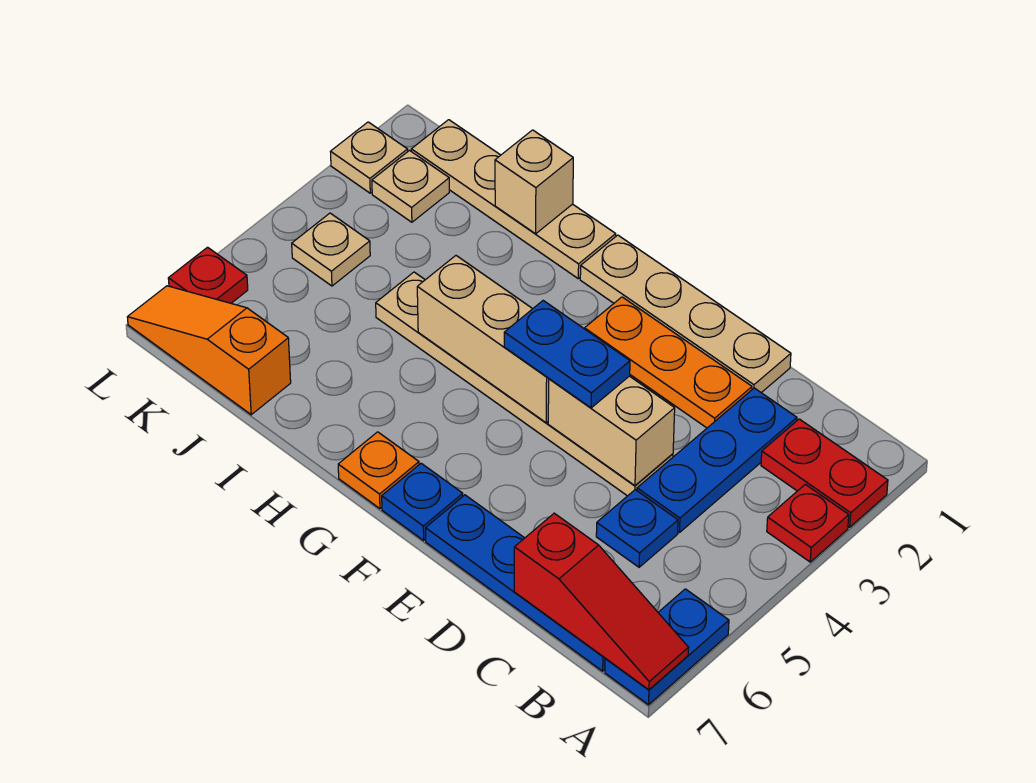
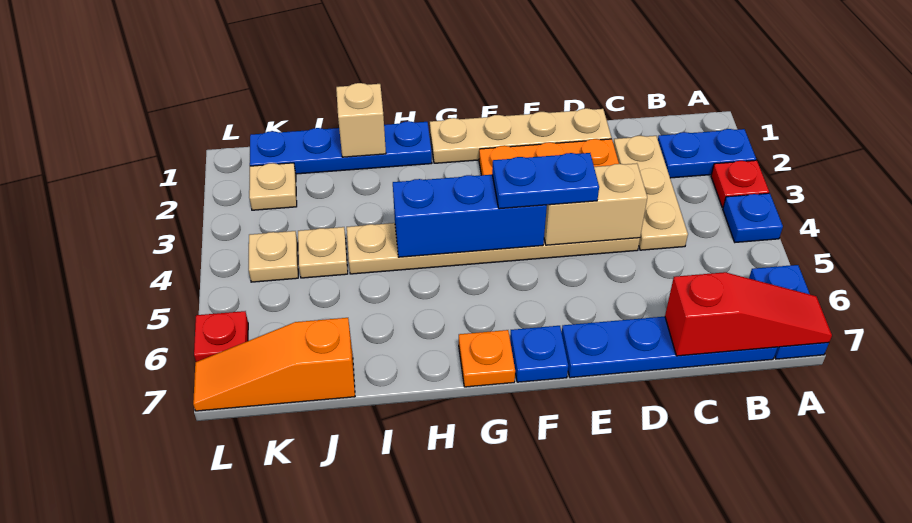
red 1x2 plate [761,419,888,527] -> blue 1x2 plate [658,129,756,178]
blue 1x3 plate [637,388,797,533] -> tan 1x3 plate [613,136,688,250]
blue 1x1 plate [596,490,678,567] -> blue 1x1 plate moved to [723,193,783,242]
tan 1x3 brick [417,256,549,423] -> blue 1x3 brick [393,175,547,257]
tan 1x4 plate [411,120,616,279] -> blue 1x4 plate [250,121,432,174]
tan 1x1 plate [330,122,408,193] -> tan 1x1 plate moved to [298,227,348,278]

